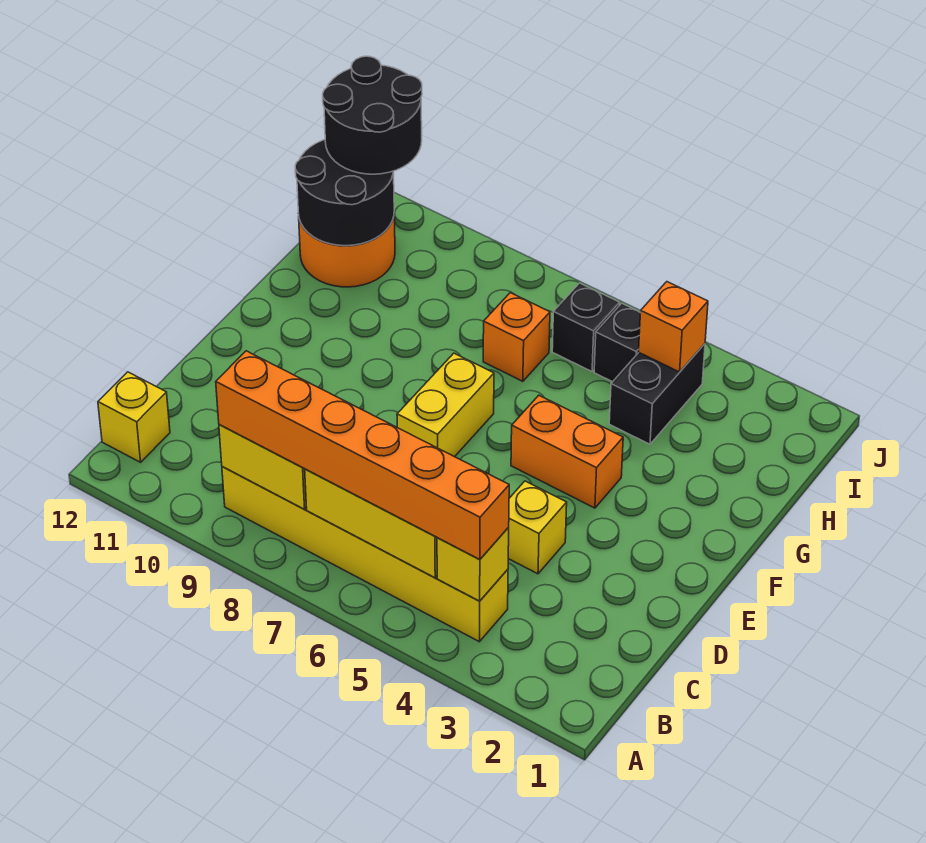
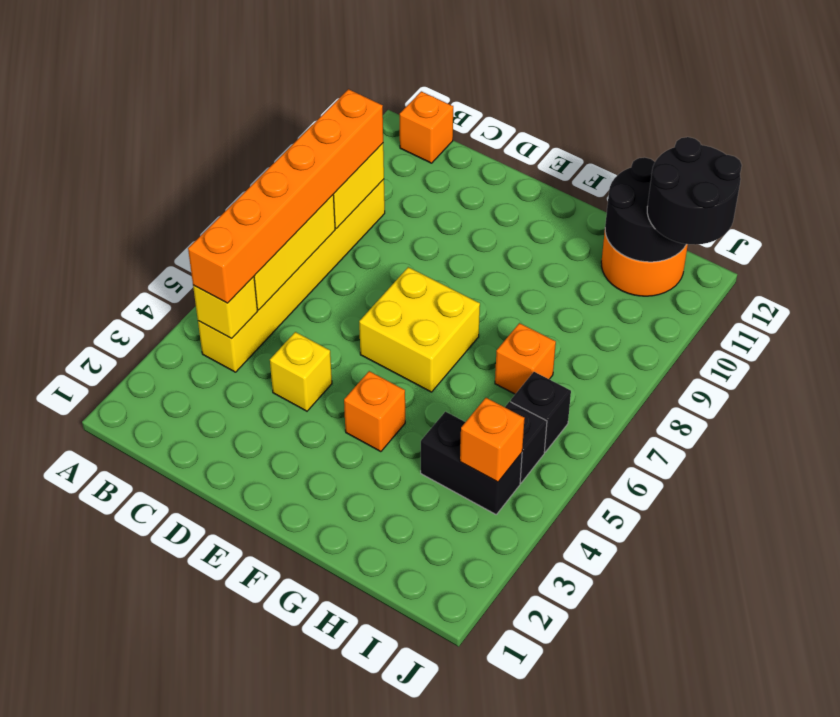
yellow 1x1 brick [98,372,170,462] -> orange 1x1 brick [400,91,453,163]
yellow 1x2 brick [397,353,494,457] -> yellow 2x2 brick [359,267,480,392]
orange 1x2 brick [511,395,623,508] -> orange 1x1 brick [344,371,405,452]

